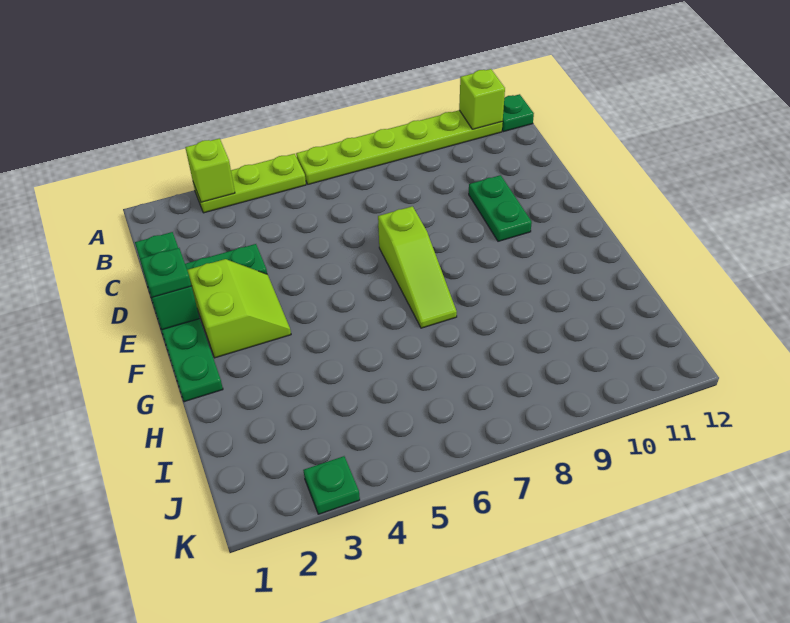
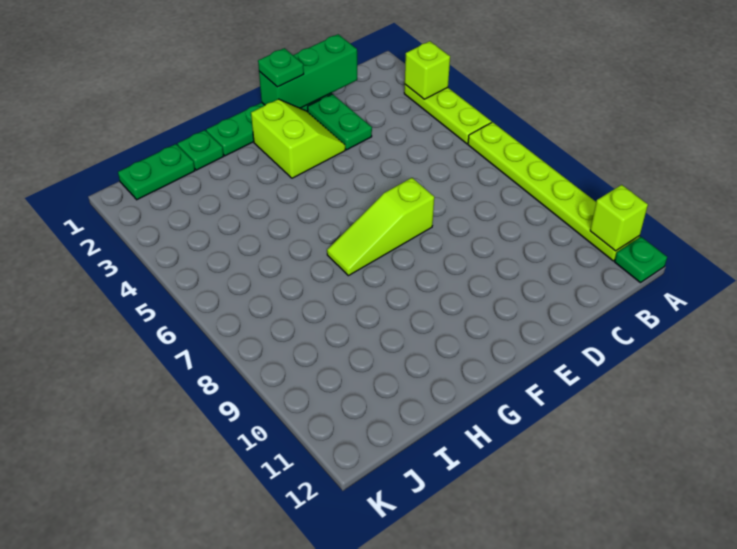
green 1x2 brick [135,232,200,330] -> green 1x3 brick [259,34,357,108]
green 1x2 plate [469,175,532,241] -> green 1x2 plate moved to [118,144,195,200]
lime 2x2 slope [187,259,291,358] -> lime 2x2 slope turned to [251,99,345,178]
green 1x1 plate [303,456,360,514] -> green 1x1 plate moved to [178,130,224,170]

